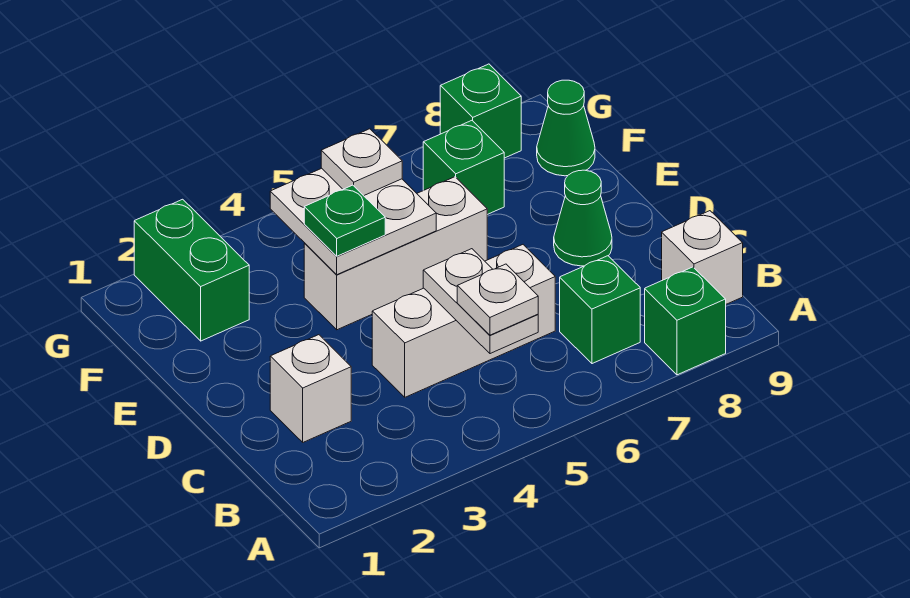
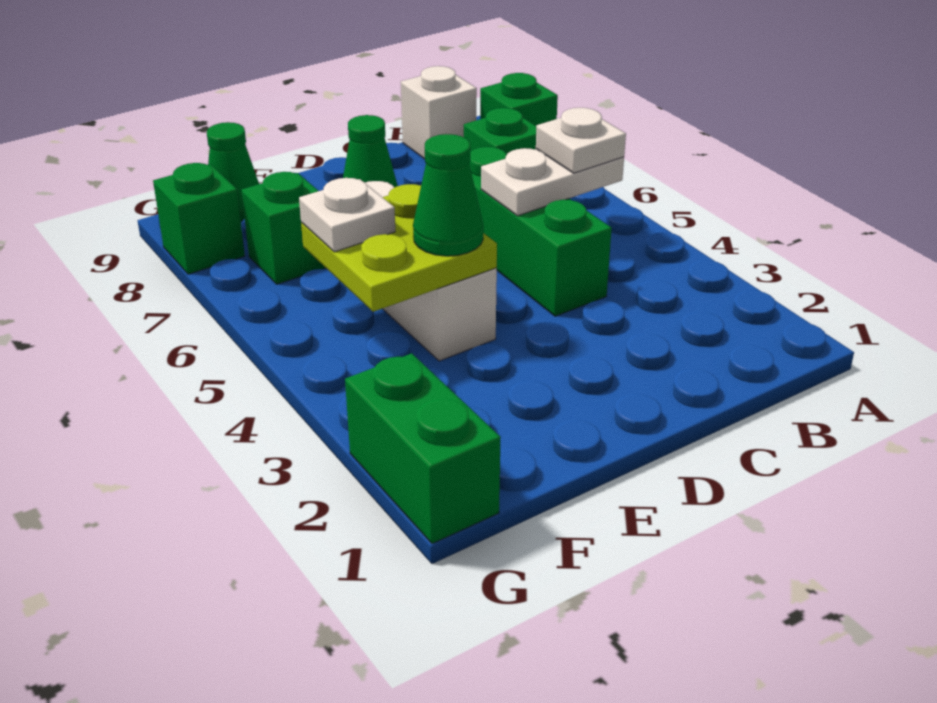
white 1x1 brick [270,335,351,442] -> none
white 1x3 brick [372,245,555,397] -> green 1x3 brick [469,147,612,316]
white 2x2 plate [270,168,436,275] -> lime 2x2 plate [301,184,497,312]
green 1x1 plate [304,185,385,256] -> green 1x1 cone [413,134,483,256]
green 1x2 brick [134,199,249,341] -> green 1x2 brick turned to [345,353,501,544]

